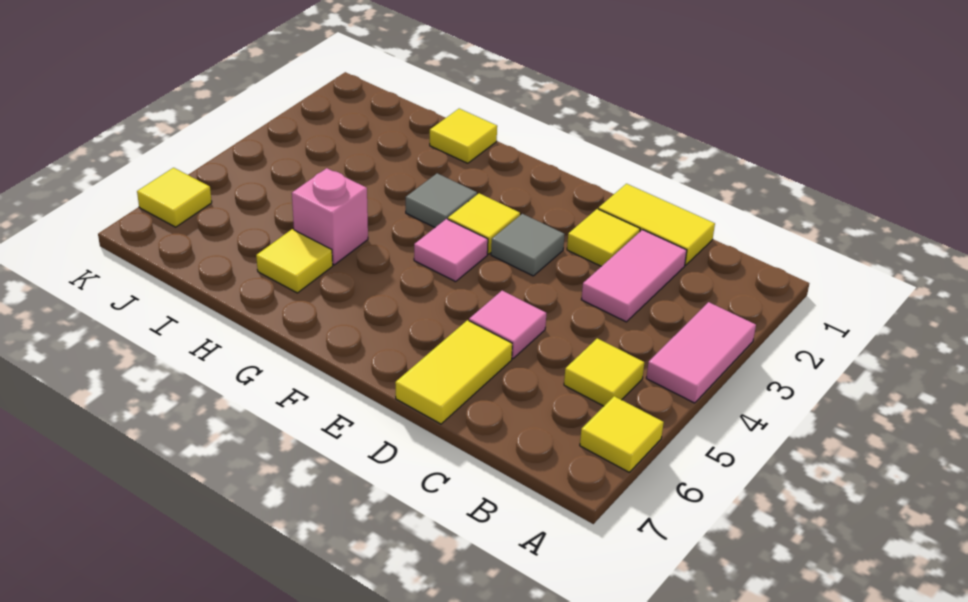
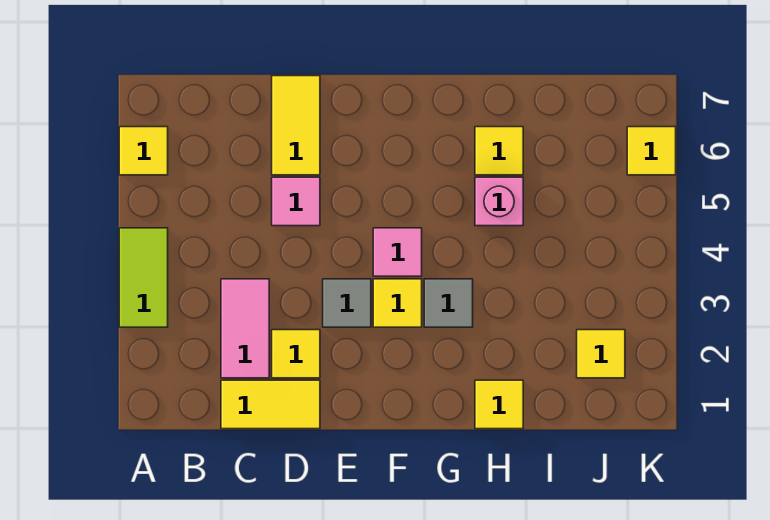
pink 1x2 tile [646,302,756,403] -> lime 1x2 tile [119,228,168,327]
yellow 1x1 tile [564,338,644,406] -> yellow 1x1 tile moved to [577,330,625,378]

